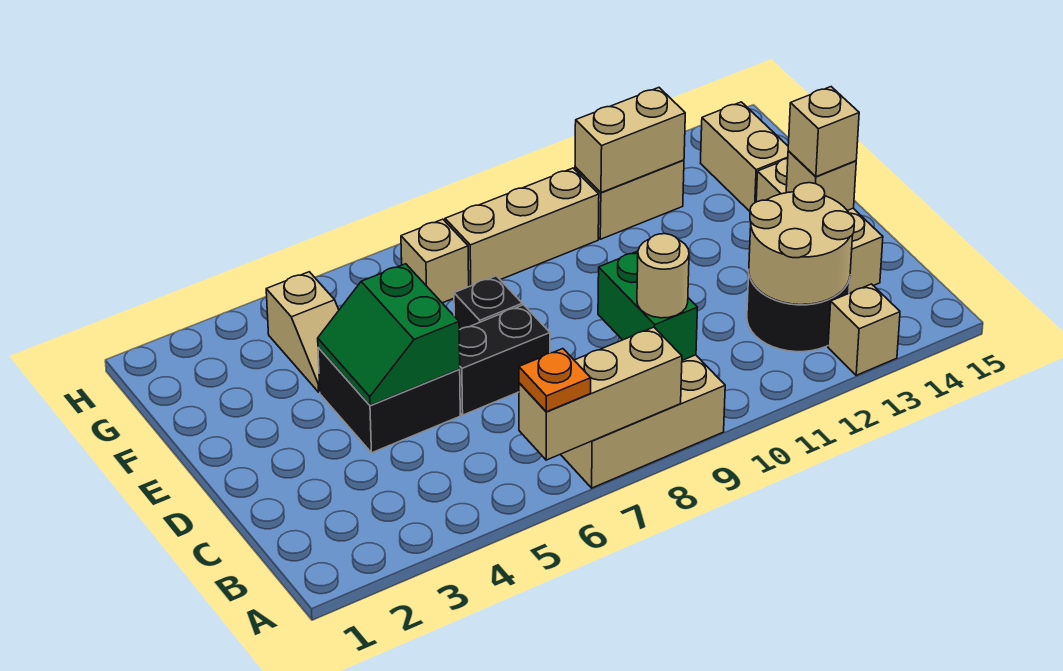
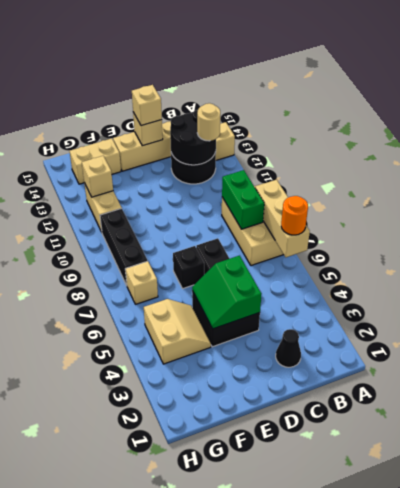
orange 1x1 plate [519,349,591,412] -> orange 1x1 round brick [281,196,308,235]
green 1x2 brick [598,251,698,360] -> green 1x2 brick turned to [222,170,264,229]
tan 1x1 round brick [637,234,689,318] -> tan 1x1 round brick moved to [197,103,220,141]
tan 2x2 round brick [749,183,855,305] -> black 2x2 round brick [170,110,216,165]
none -> black 1x1 cone [276,329,301,367]
green 2x2 slope [318,264,460,405] -> green 2x2 slope turned to [192,256,261,329]
tan 1x2 slope [266,272,339,392] -> tan 2x2 slope [144,299,211,364]
tan 1x3 brick [445,168,599,287] -> black 1x3 brick [100,208,148,285]
tan 1x2 brick [575,88,685,193] -> tan 1x1 brick [82,156,113,197]

